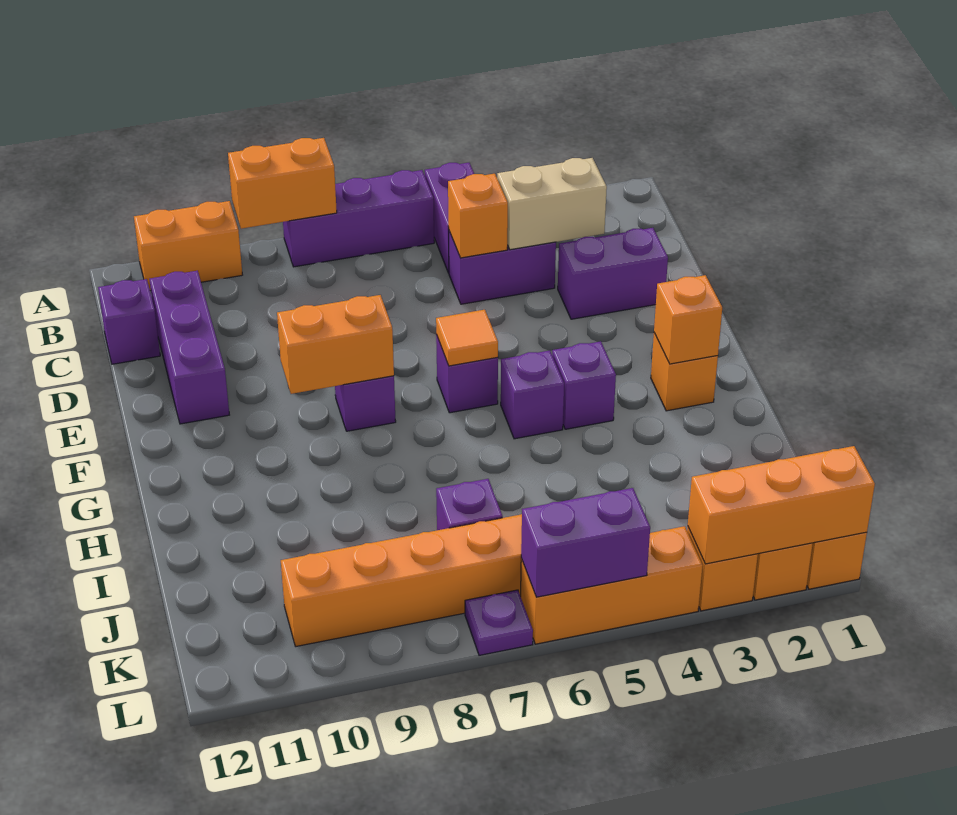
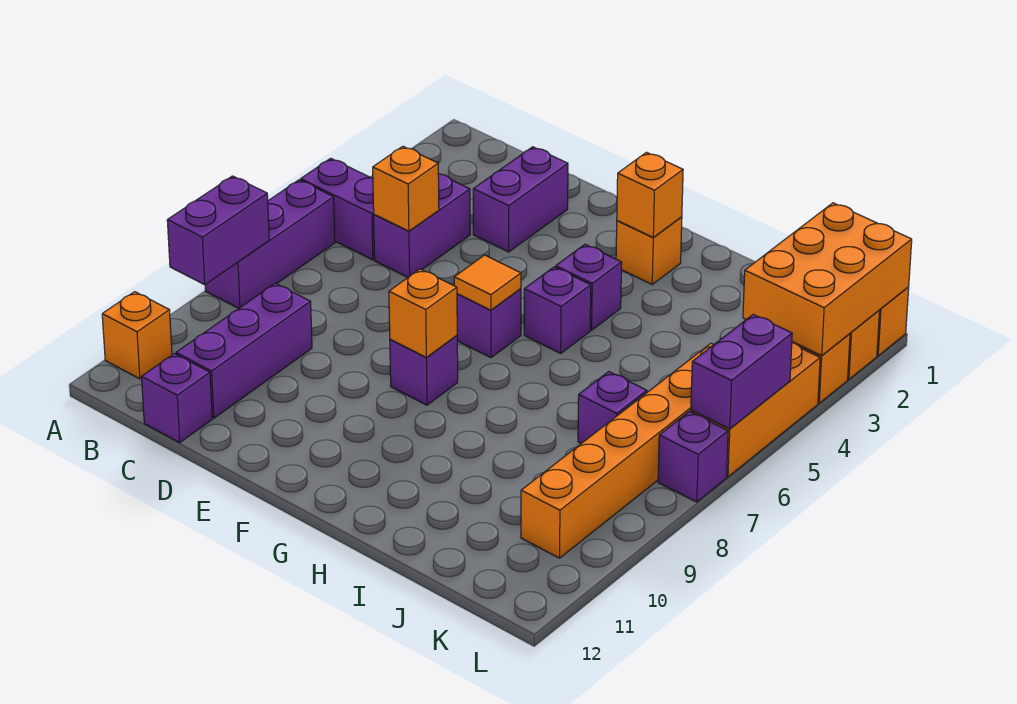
orange 1x2 brick [228,138,337,229] -> purple 1x2 brick [167,176,269,285]
orange 1x2 brick [134,201,242,291] -> orange 1x1 brick [102,292,172,379]
tan 1x2 brick [497,158,607,250] -> none
purple 1x3 brick [149,271,229,424] -> purple 1x3 brick turned to [176,283,312,418]
orange 1x2 brick [277,295,394,394] -> orange 1x1 brick [389,269,457,357]
orange 1x3 brick [688,446,875,564] -> orange 2x3 brick [743,203,912,356]
purple 1x1 plate [465,590,533,655] -> purple 1x1 brick [658,412,728,502]

